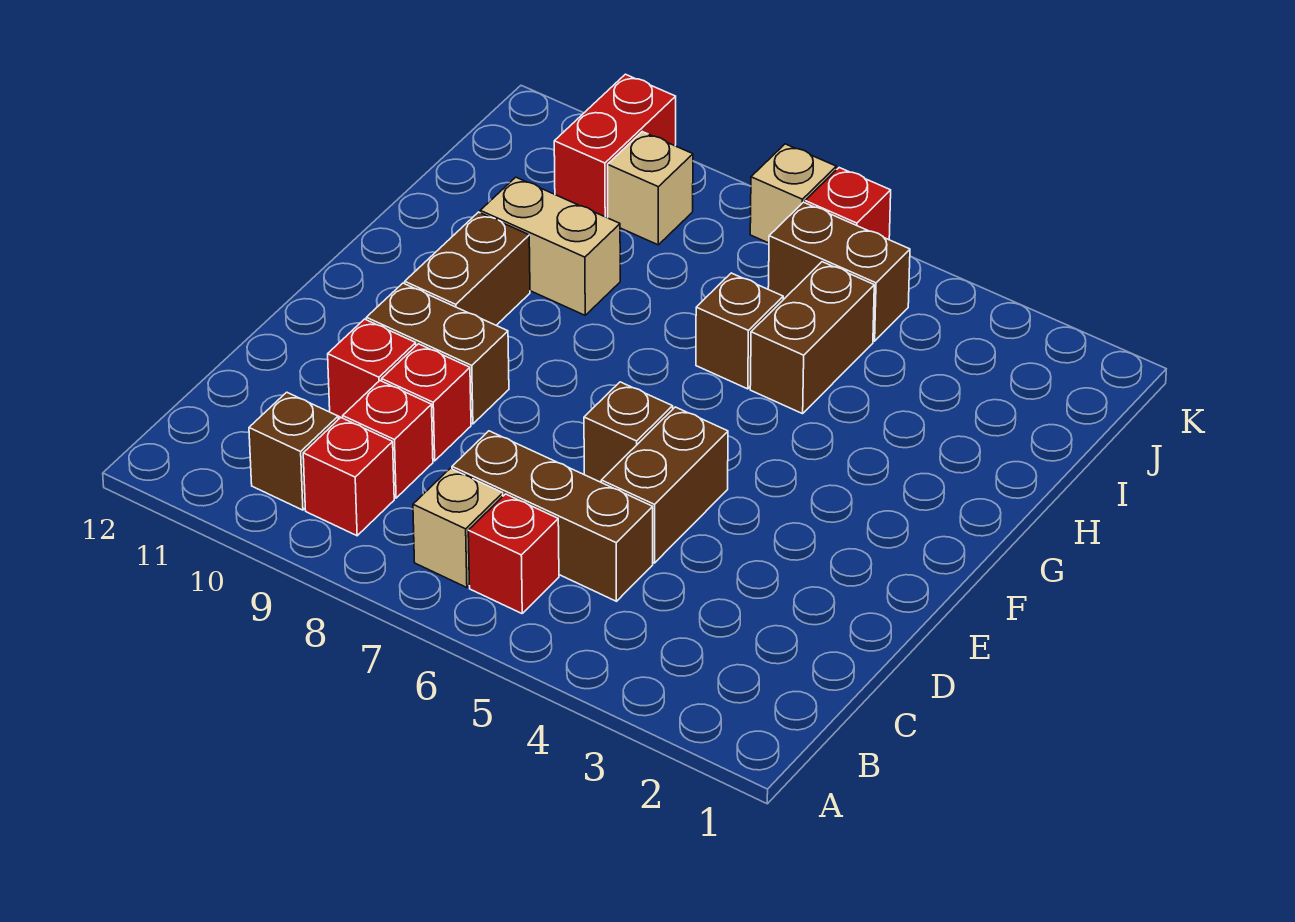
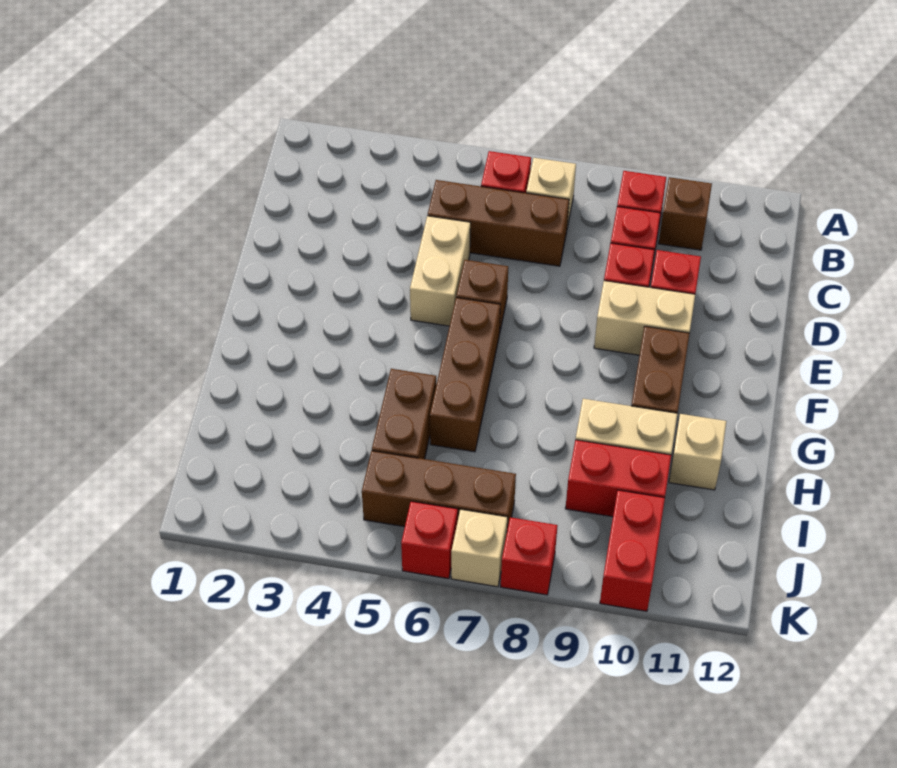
brown 1x2 brick [601,407,728,563] -> tan 1x2 brick [410,216,471,326]
brown 1x2 brick [366,283,509,424] -> tan 1x2 brick [594,281,695,355]
brown 1x1 brick [696,273,783,389] -> brown 1x3 brick [430,298,500,452]
none -> red 1x2 brick [565,440,671,517]
brown 1x2 brick [768,202,910,341] -> brown 1x3 brick [362,451,516,530]
tan 1x1 brick [608,132,693,245] -> tan 1x1 brick moved to [669,414,726,490]
none -> red 1x1 brick [501,517,558,595]

